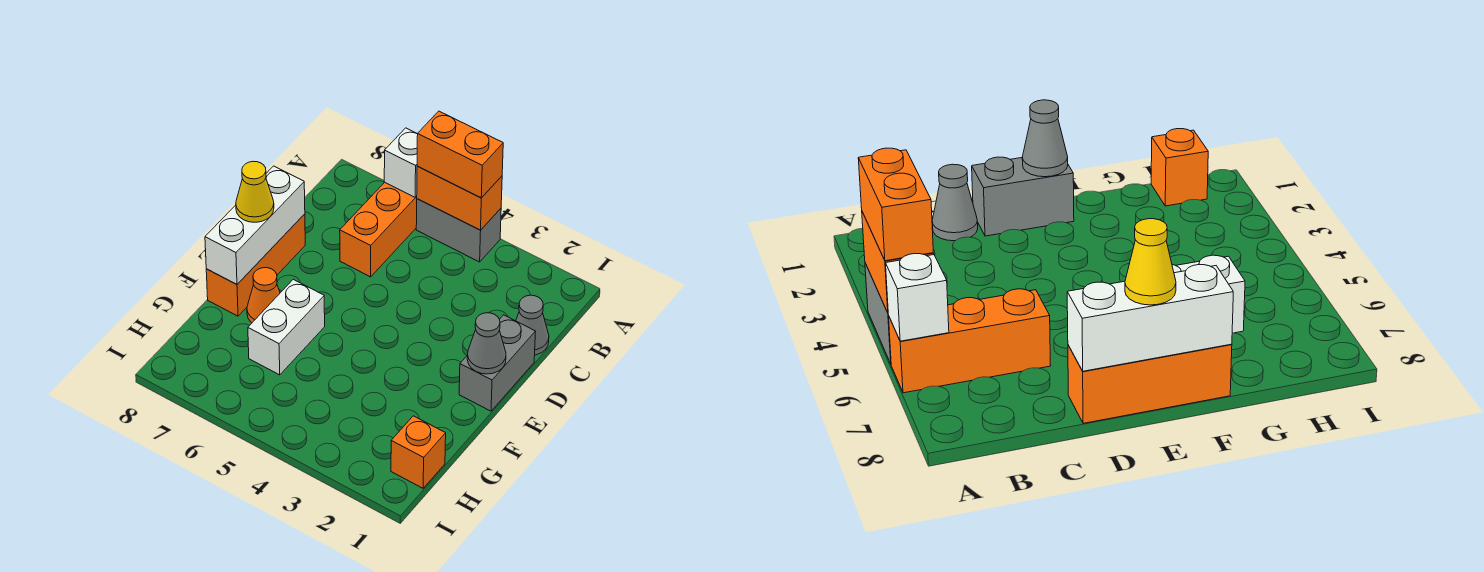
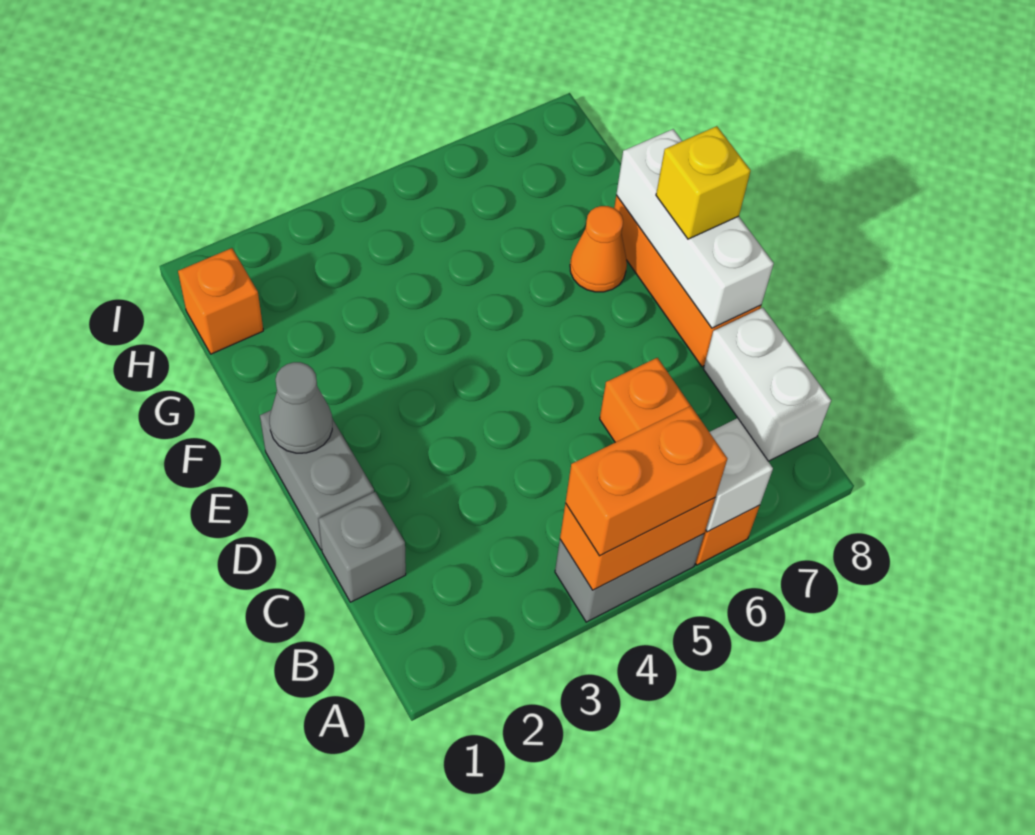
grey 1x1 cone [516,295,549,355] -> grey 1x1 brick [319,492,406,602]
yellow 1x1 cone [236,161,274,222] -> yellow 1x1 brick [656,126,751,239]
white 1x2 brick [248,279,325,375] -> white 1x2 brick moved to [704,308,831,461]

